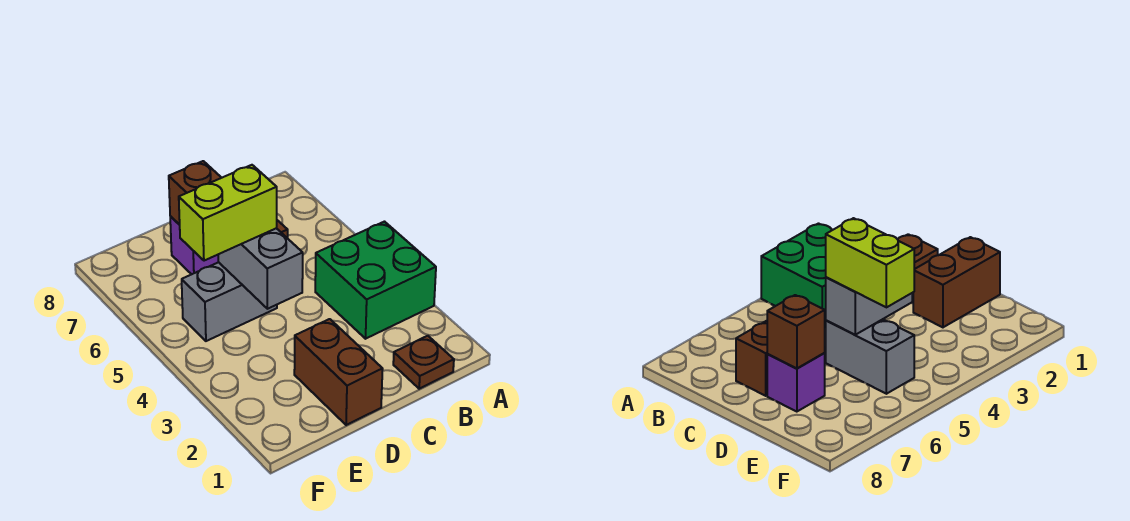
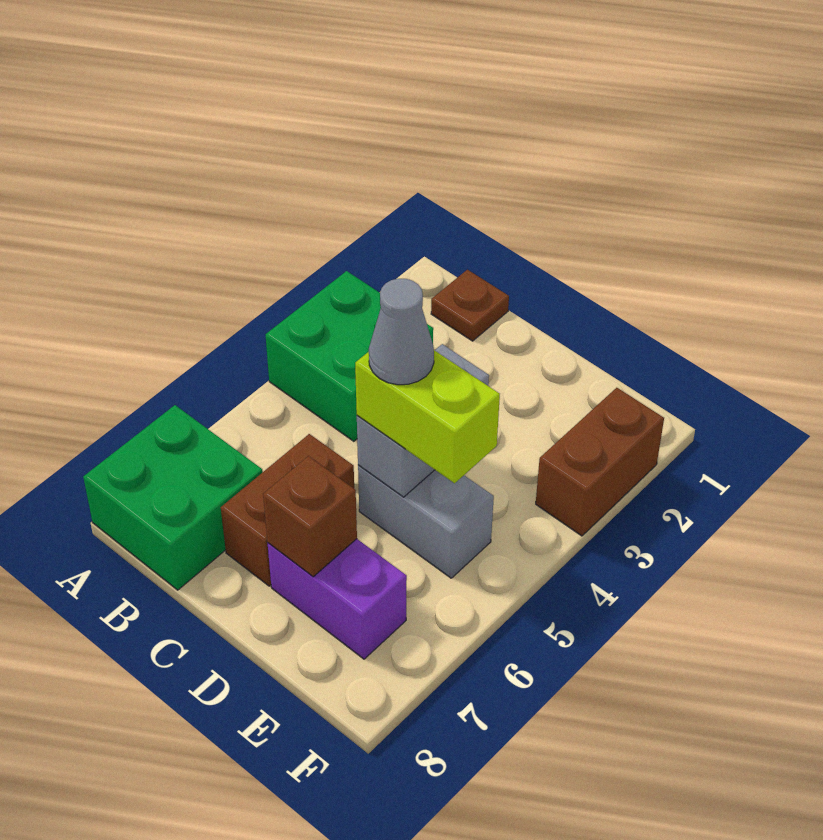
none -> green 2x2 brick [83,405,263,590]
brown 1x2 brick [294,319,383,425] -> brown 1x2 brick moved to [536,388,664,536]
none -> grey 1x1 cone [369,279,434,385]
purple 1x1 brick [170,216,218,274] -> purple 1x2 brick [268,539,407,659]

